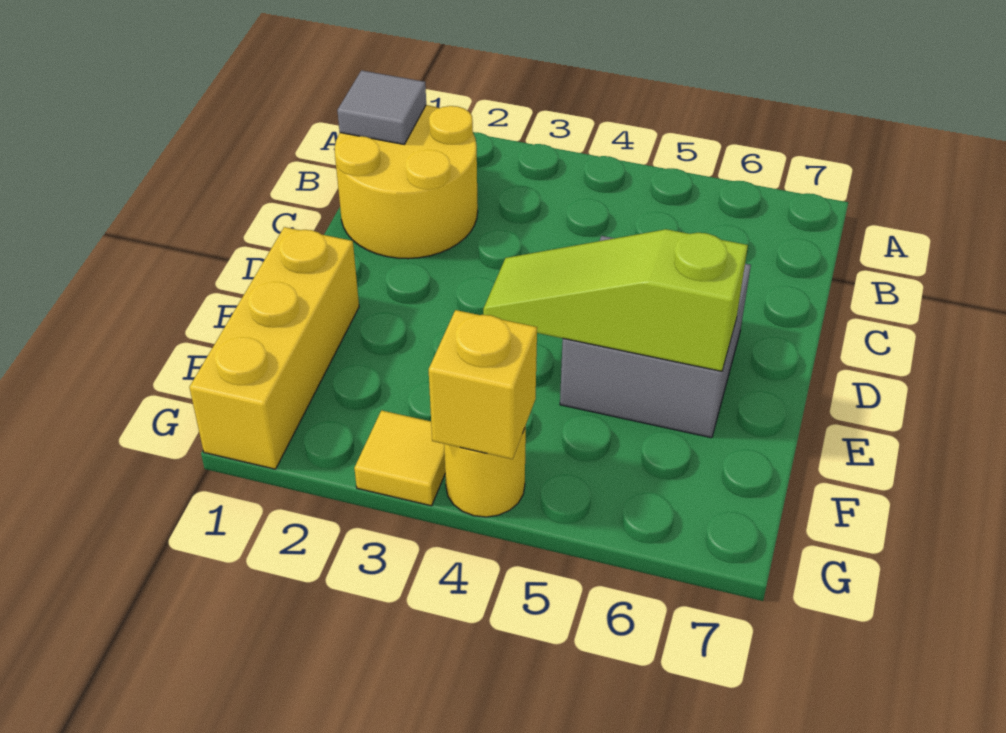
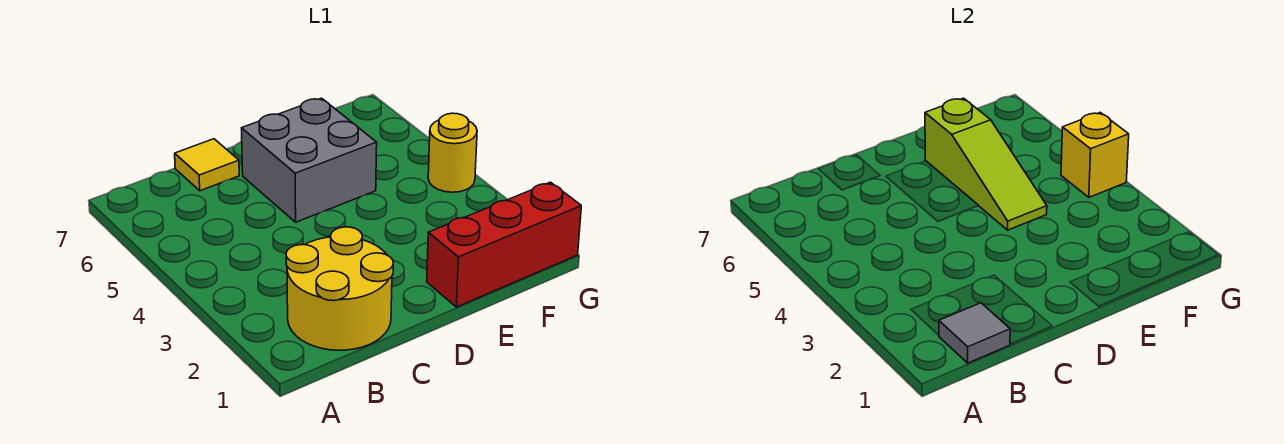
yellow 1x3 brick [189,227,359,469] -> red 1x3 brick [427,182,581,307]
yellow 1x1 tile [354,410,445,506] -> yellow 1x1 tile moved to [175,139,239,191]

